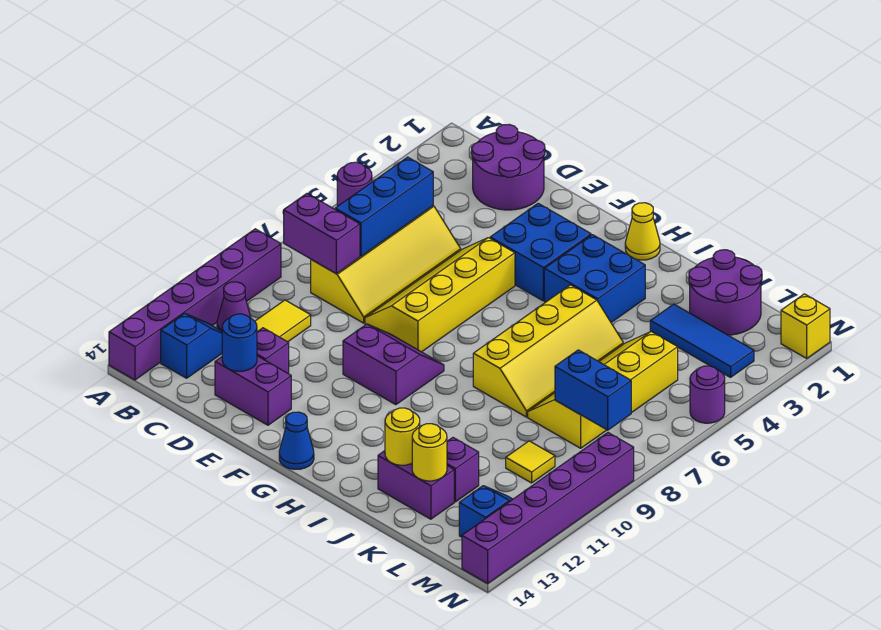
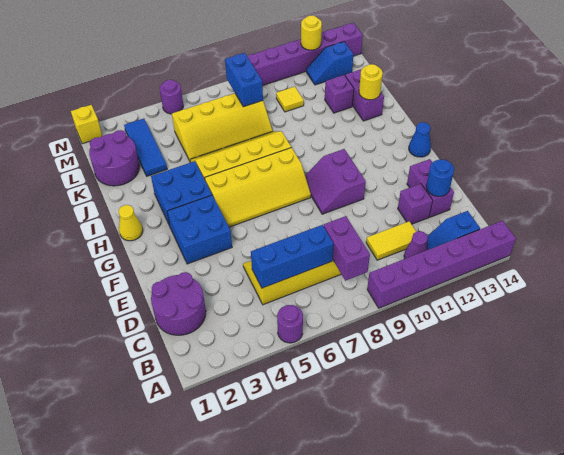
yellow 2x4 slope [365,238,515,352] -> yellow 2x4 slope moved to [205,148,311,227]
yellow 1x1 round brick [412,424,447,481] -> yellow 1x1 round brick moved to [301,16,322,50]

